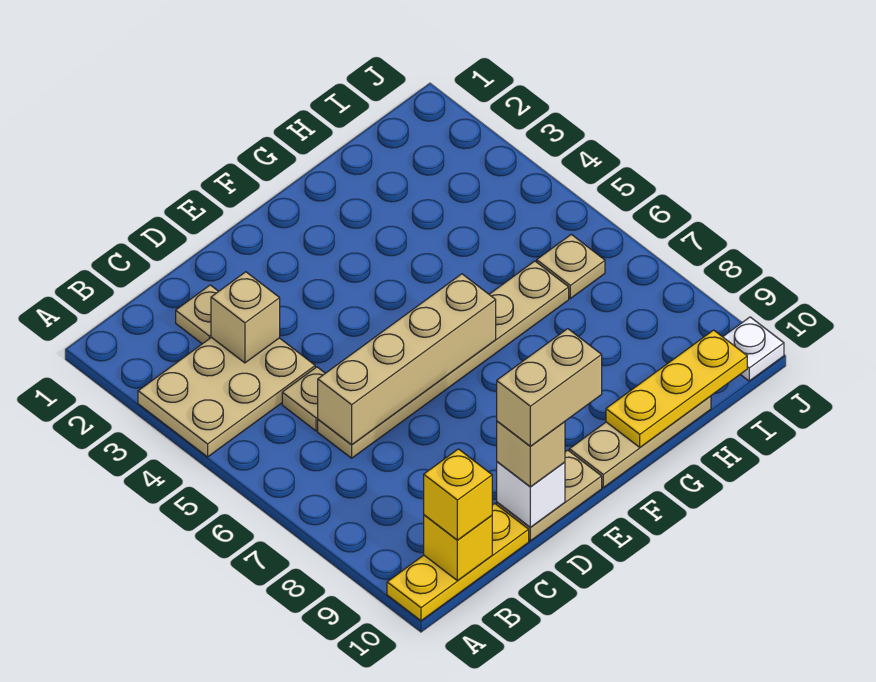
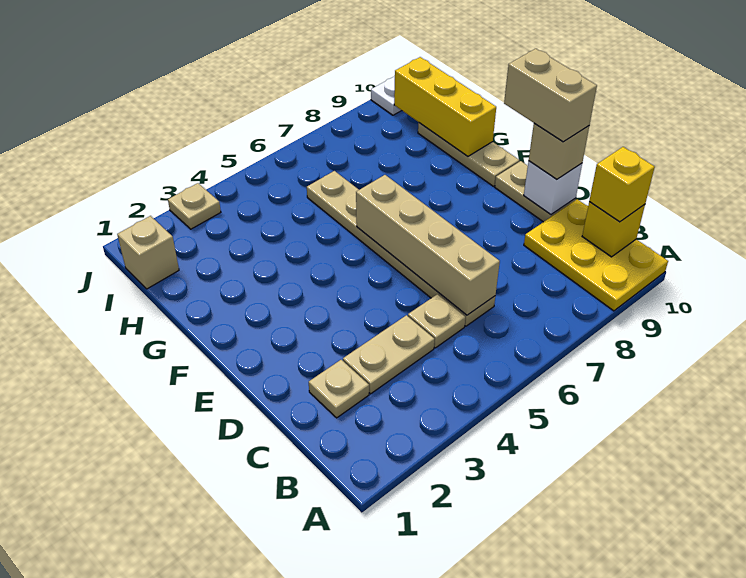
tan 2x3 plate [138,337,315,457] -> tan 1x2 plate [343,315,434,394]
yellow 1x3 plate [387,503,529,621] -> yellow 2x3 plate [524,199,668,311]
tan 1x1 brick [211,272,280,363] -> tan 1x1 brick moved to [117,216,179,289]
yellow 1x3 plate [606,330,747,447] -> yellow 1x3 brick [394,57,496,156]
tan 1x1 plate [537,234,605,298] -> tan 1x1 plate moved to [168,183,221,229]

